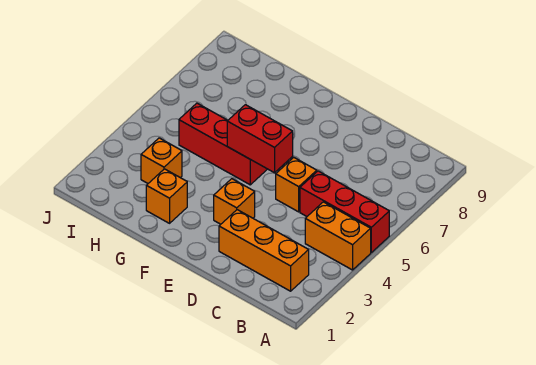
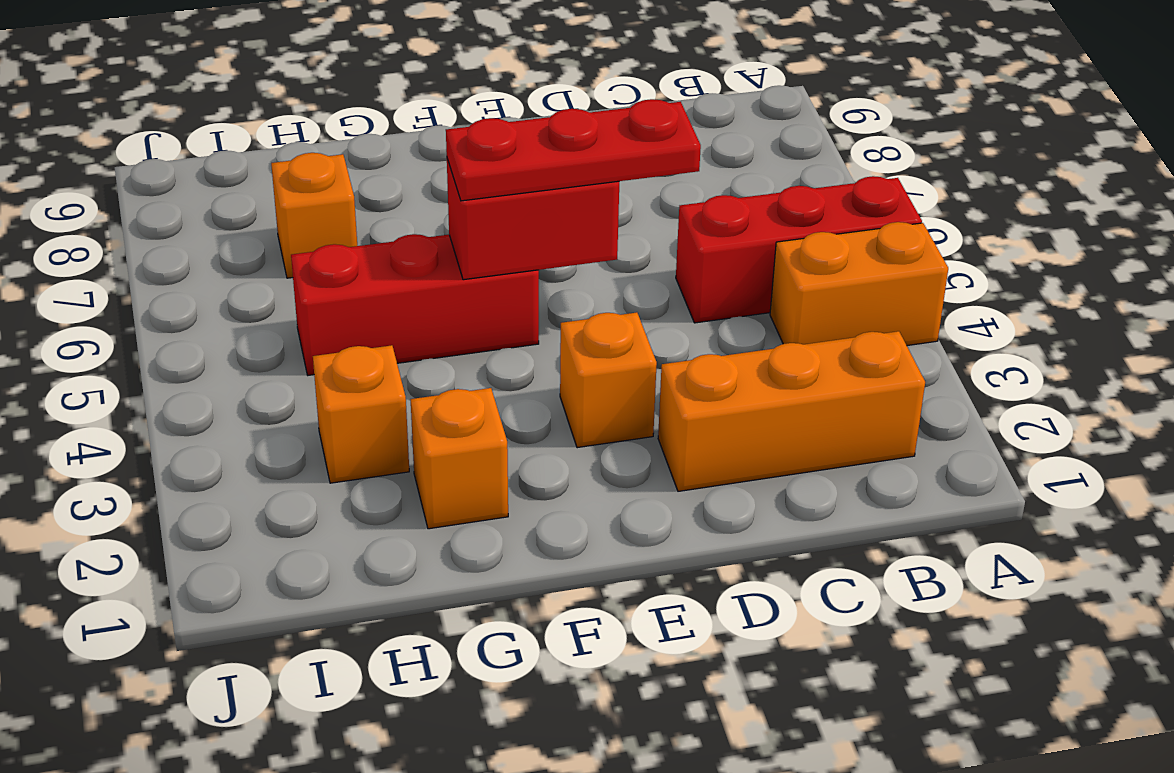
orange 1x1 brick [276,157,317,212] -> orange 1x1 brick moved to [271,153,357,278]
none -> red 1x3 plate [446,99,701,201]

